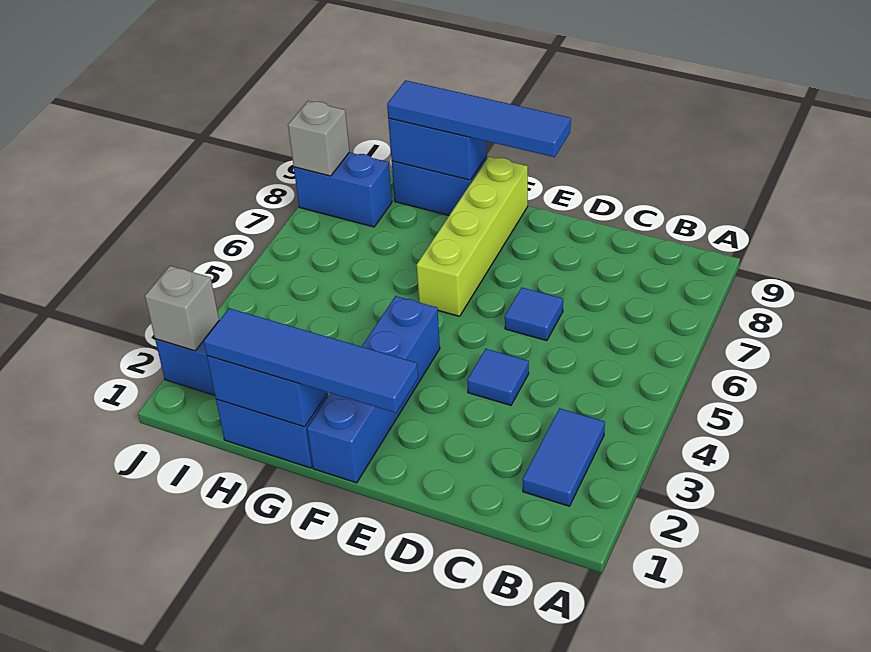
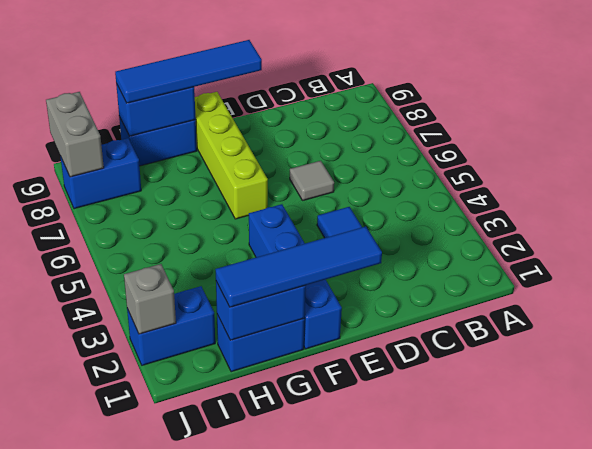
blue 1x2 tile [523,408,605,506] -> none
blue 1x1 tile [505,288,563,341] -> grey 1x1 tile [290,161,334,201]
grey 1x1 brick [288,101,349,176] -> grey 1x2 brick [46,92,104,177]

